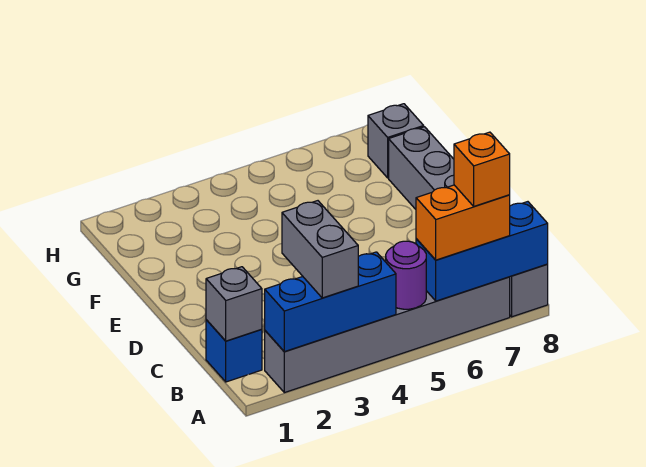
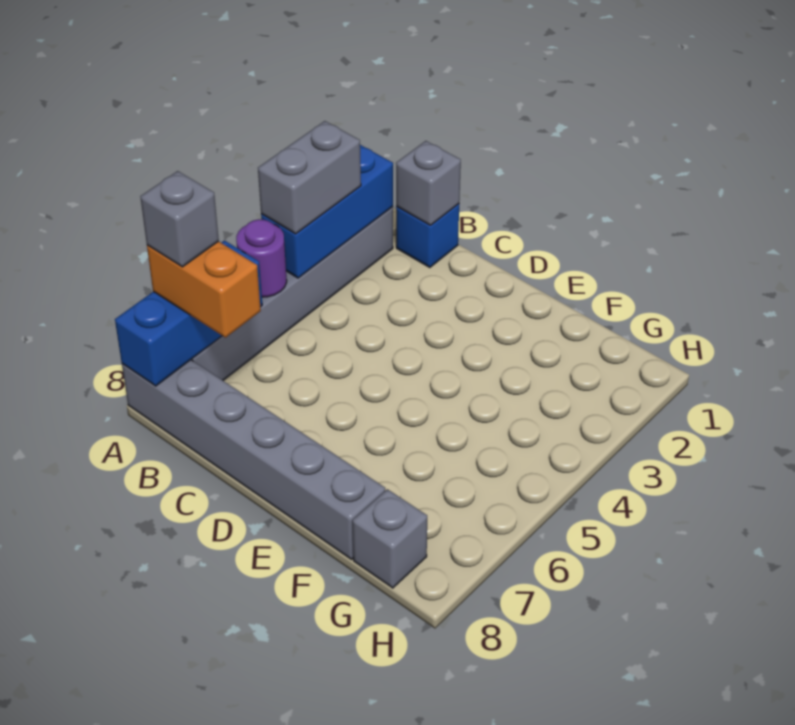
grey 1x2 brick [282,201,358,298] -> grey 1x2 brick turned to [258,121,361,234]
orange 1x2 brick [416,185,510,260] -> orange 1x2 brick turned to [147,241,261,338]
orange 1x1 brick [454,132,510,206] -> grey 1x1 brick [140,171,219,267]

